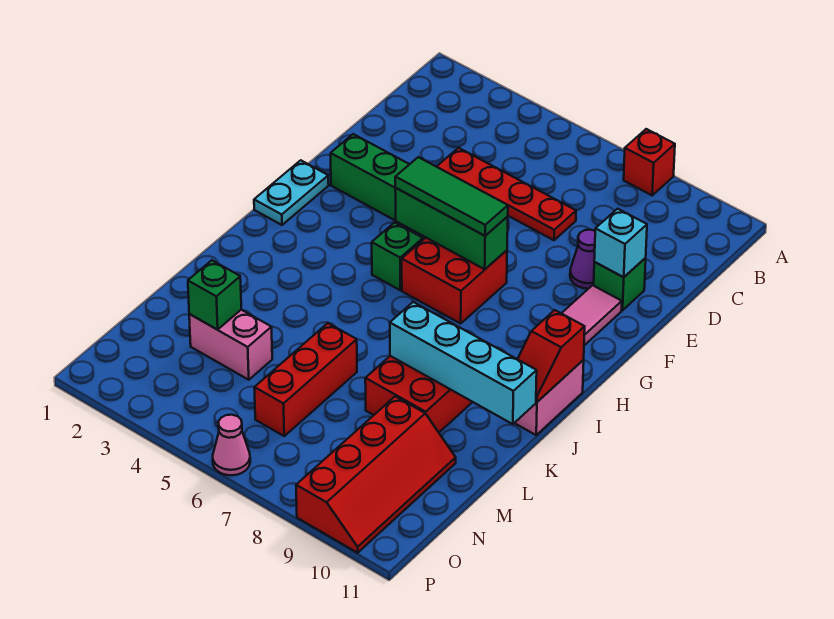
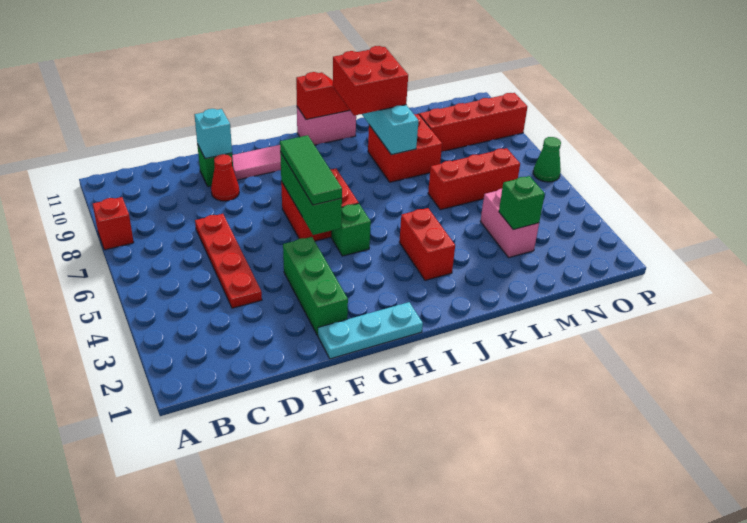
purple 1x1 cone [570,230,595,289] -> red 1x1 cone [211,154,239,201]
cyan 1x2 plate [254,160,329,225] -> cyan 1x3 plate [318,302,423,359]
none -> red 1x2 brick [399,208,455,280]
none -> red 2x2 brick [333,46,408,116]
pink 1x1 cone [213,415,250,475] -> green 1x1 cone [533,137,561,182]

